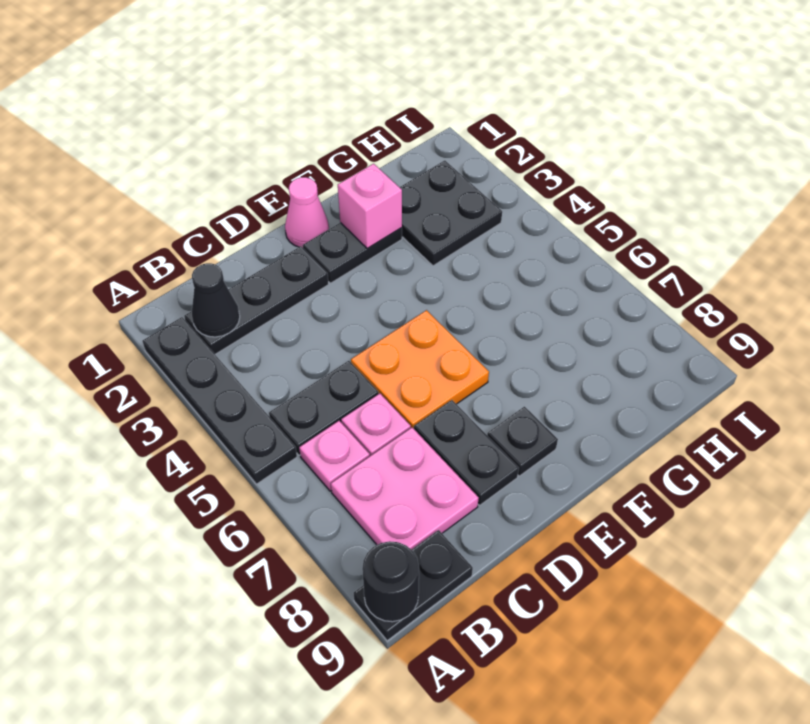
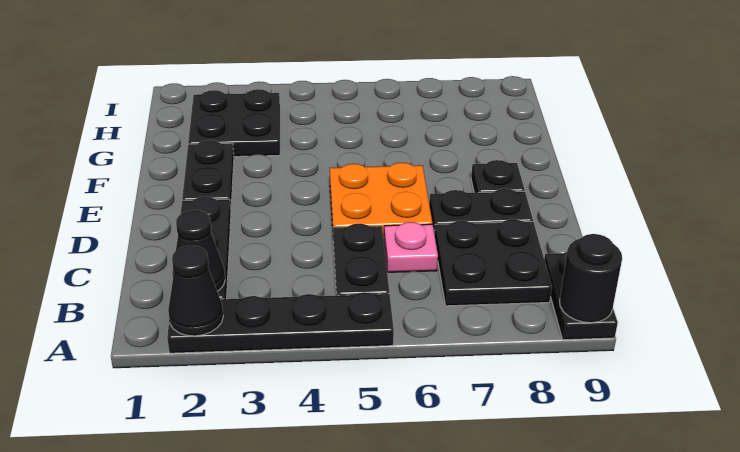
none -> black 1x1 cone [168,246,223,336]
pink 1x1 plate [299,421,370,491] -> none
pink 2x2 plate [331,428,479,550] -> black 2x2 plate [435,219,552,306]
pink 1x1 cone [285,177,329,248] -> none
pink 1x1 brick [338,164,402,248] -> none

